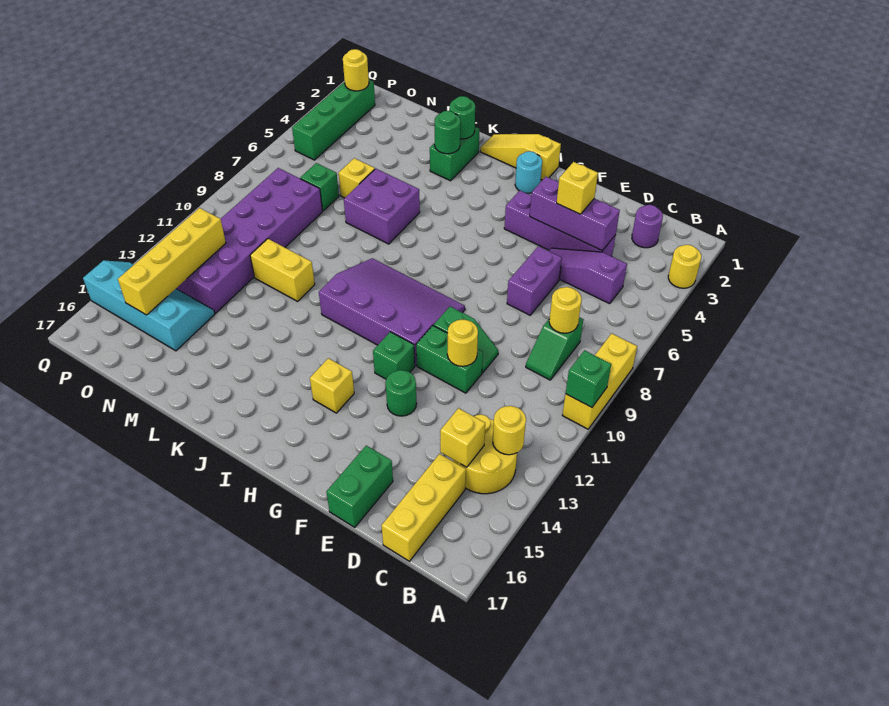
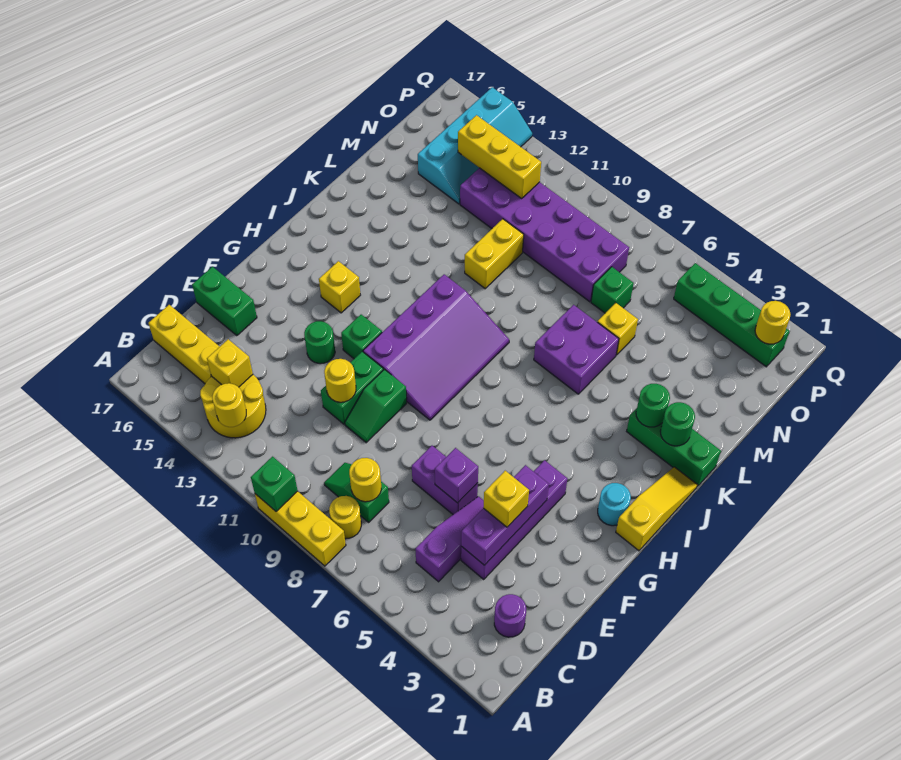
yellow 1x1 round brick [668,245,701,288] -> yellow 1x1 round brick moved to [329,496,361,539]
none -> purple 1x1 brick [435,448,478,503]
green 1x2 brick [430,127,479,181] -> green 1x3 brick [627,408,721,486]
yellow 1x4 brick [118,208,226,315] -> yellow 1x3 brick [458,115,541,198]

